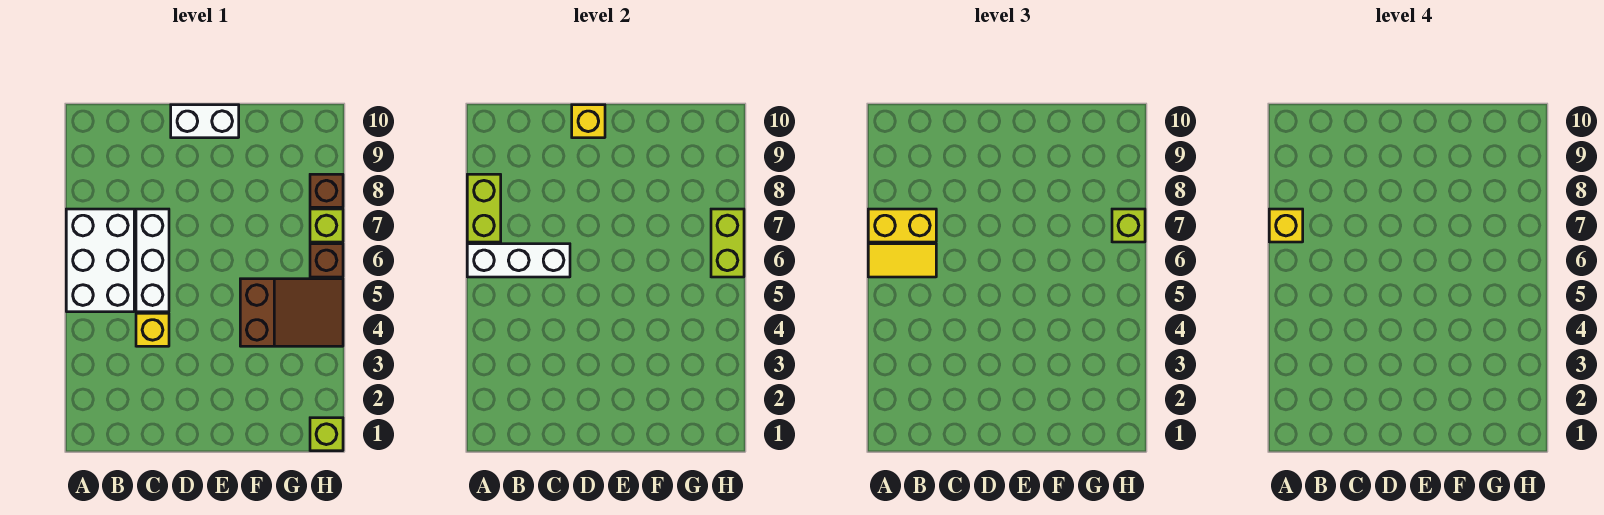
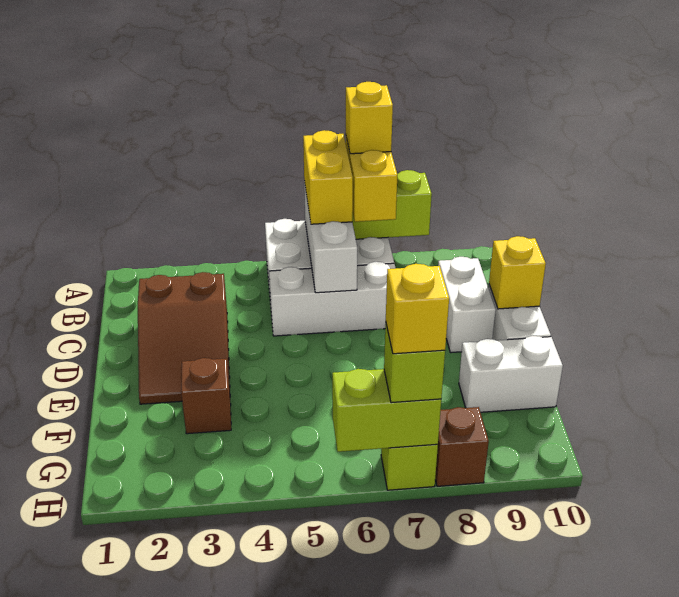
yellow 1x2 tile [868,244,936,277] -> yellow 1x2 brick [303,130,353,224]
yellow 1x1 brick [136,313,169,346] -> yellow 1x1 brick moved to [386,264,449,354]
none -> white 1x2 brick [438,257,496,353]
brown 2x3 slope [240,279,343,346] -> brown 2x3 slope moved to [138,272,230,404]
none -> white 1x2 brick [459,336,563,412]
lime 1x1 brick [310,418,343,451] -> none
brown 1x1 brick [310,244,343,277] -> brown 1x1 brick moved to [181,358,231,434]

